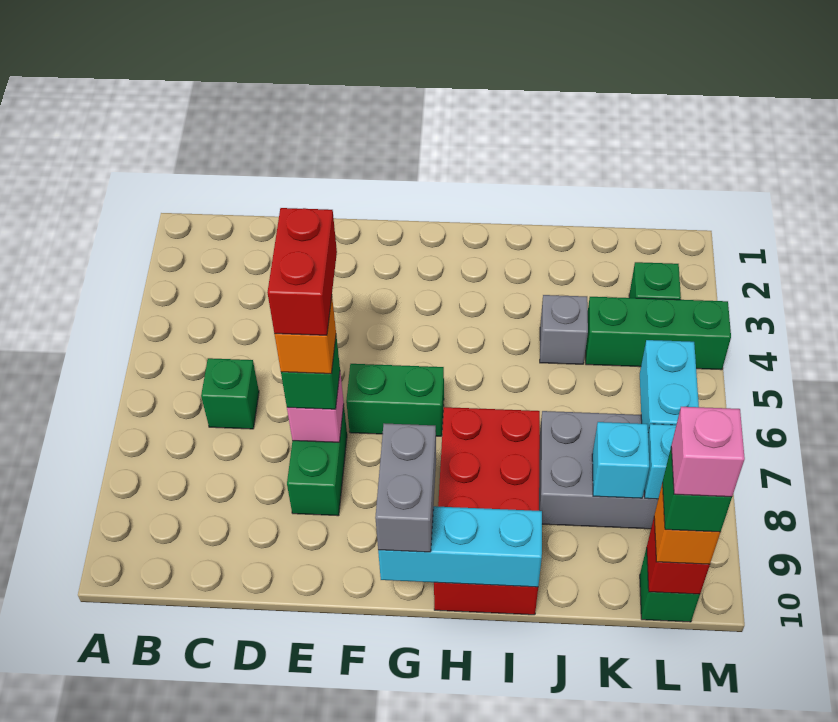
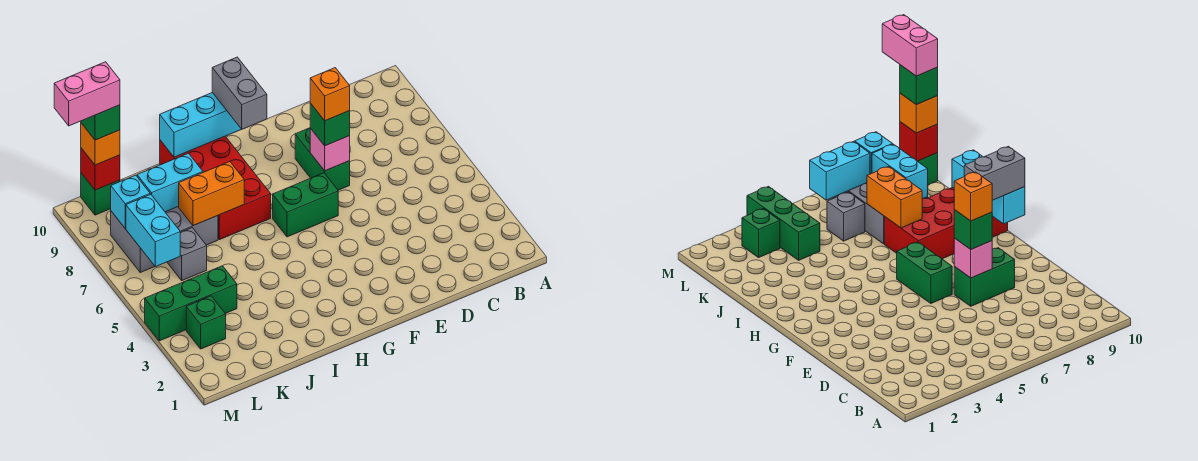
green 1x1 brick [201,358,259,429] -> none
red 1x2 brick [267,208,337,335] -> none
none -> orange 1x2 brick [179,162,244,226]
grey 1x1 brick [540,295,588,364] -> grey 1x1 brick moved to [167,228,207,281]
cyan 1x1 brick [592,422,649,498] -> cyan 1x2 brick [137,153,203,212]
pink 1x1 brick [671,407,745,497] -> pink 1x2 brick [54,62,120,126]

